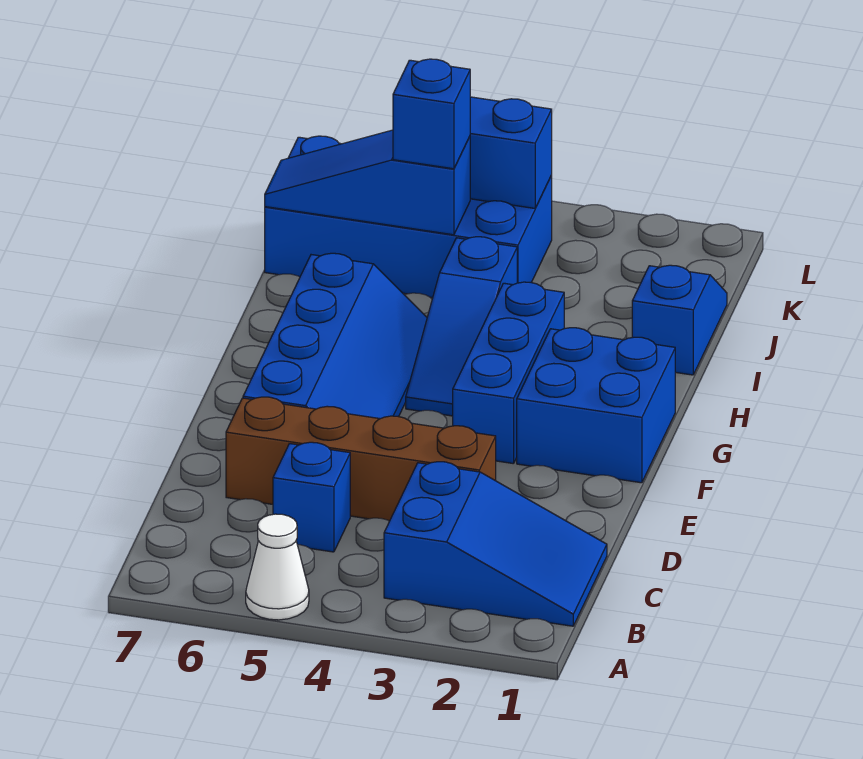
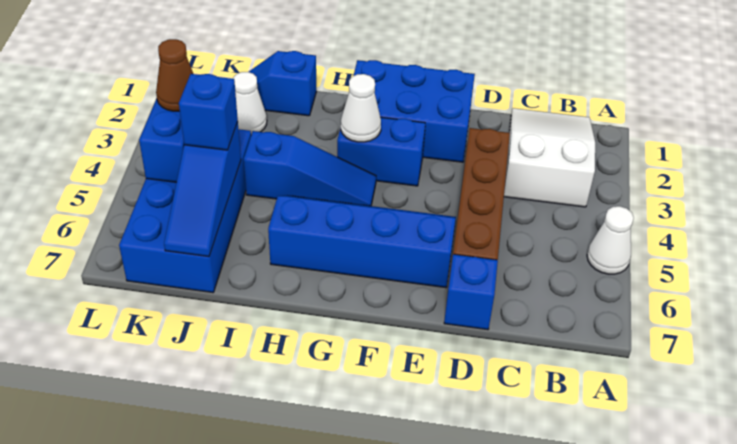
blue 2x3 slope [384,462,607,626] -> white 2x3 slope [504,108,595,207]
blue 1x1 brick [273,442,350,552] -> blue 1x1 brick moved to [444,254,498,330]
blue 2x2 brick [517,328,675,483] -> blue 2x3 brick [353,60,475,162]
blue 1x3 brick [453,282,564,464] -> blue 1x2 brick [337,117,425,186]
none -> white 1x1 cone [341,74,381,142]
none -> white 1x1 cone [233,72,267,135]
none -> brown 1x1 cone [156,39,193,111]

